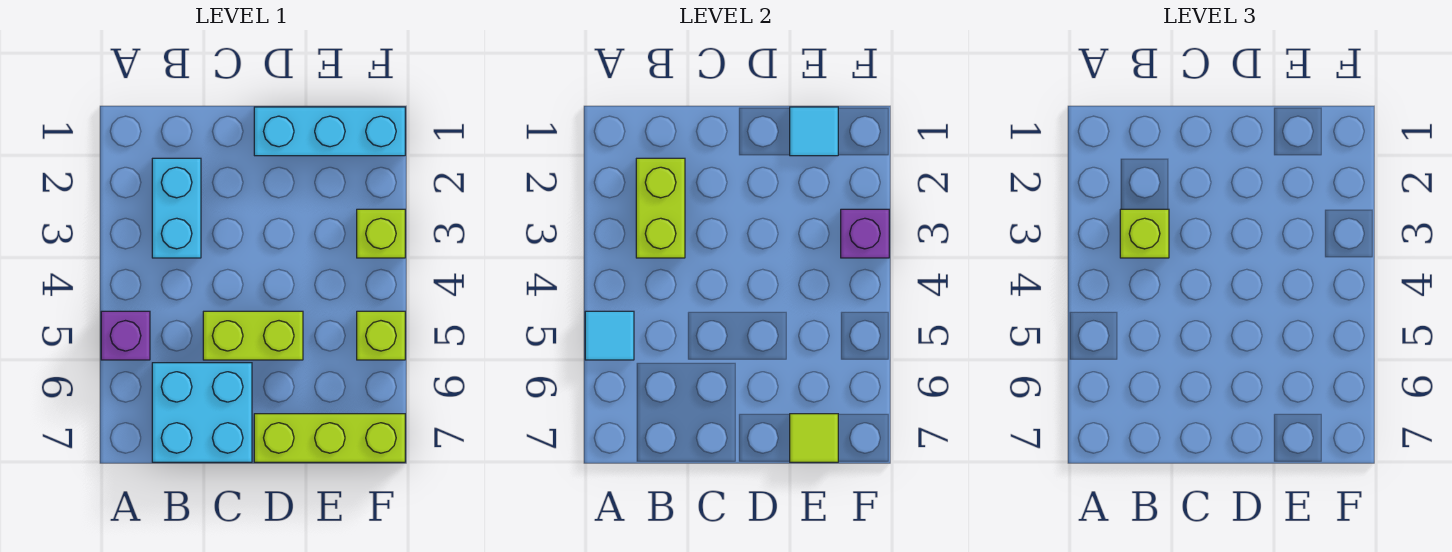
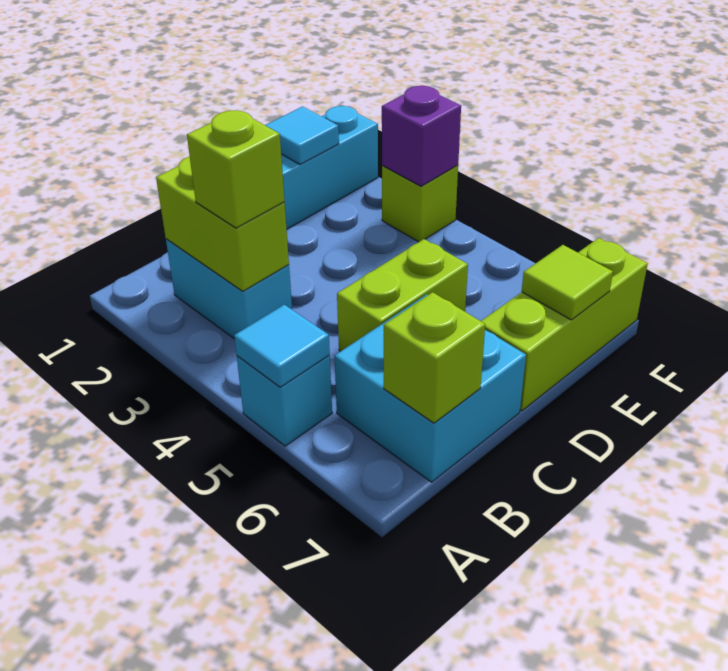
purple 1x1 brick [101,311,150,360] -> cyan 1x1 brick [237,356,332,446]
lime 1x1 brick [357,311,405,360] -> lime 1x1 brick moved to [384,292,485,423]

